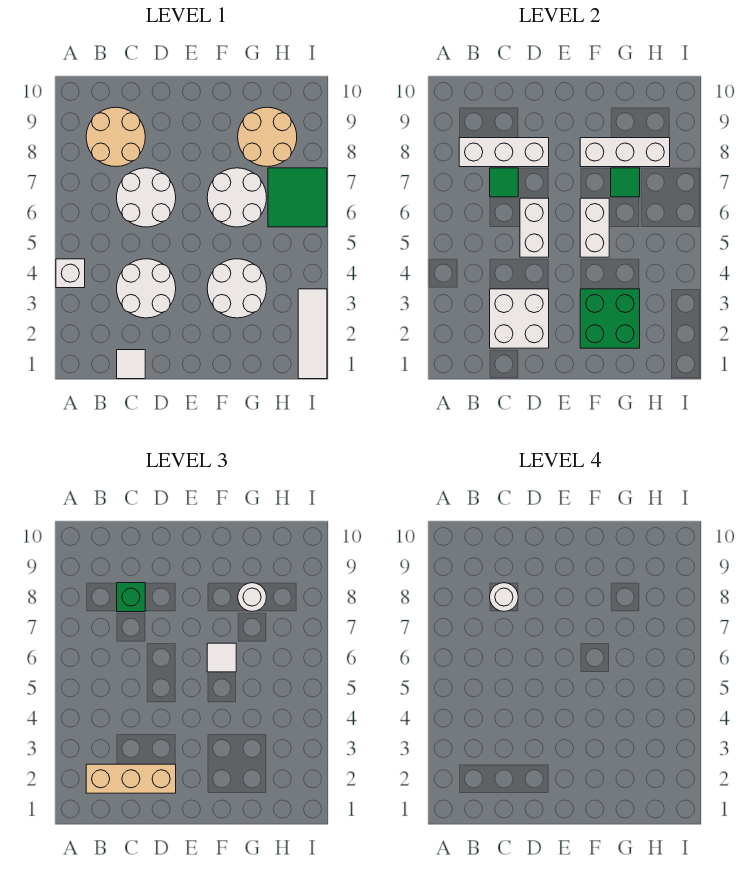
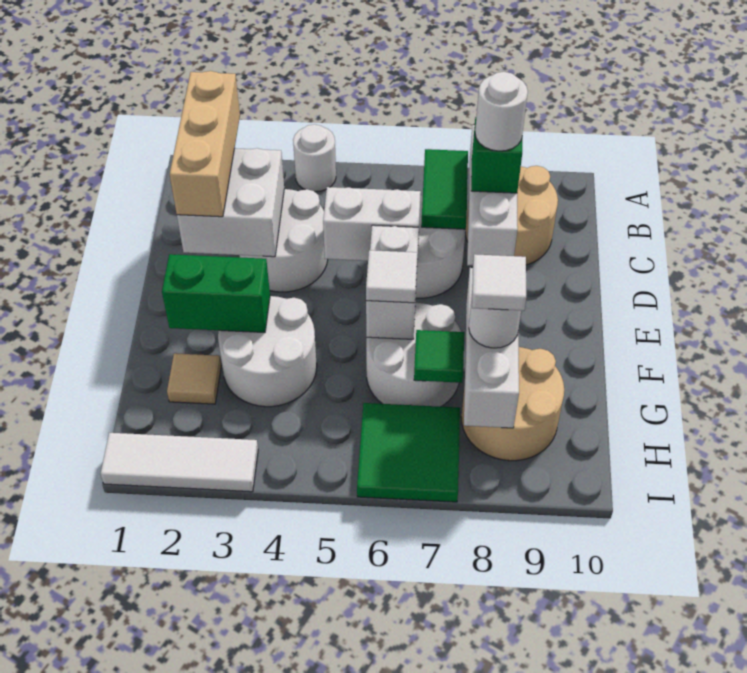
white 1x1 brick [56,259,85,288] -> white 1x1 round brick [293,124,336,192]
white 1x1 tile [117,350,145,379] -> white 1x1 tile moved to [472,254,526,311]
green 1x1 tile [490,168,518,197] -> green 1x2 tile [421,149,468,229]
green 2x2 brick [580,289,640,348] -> green 1x2 brick [162,254,270,333]
white 1x2 brick [580,198,609,257] -> white 1x2 brick turned to [366,225,419,339]
none -> tan 1x1 tile [167,353,221,404]

